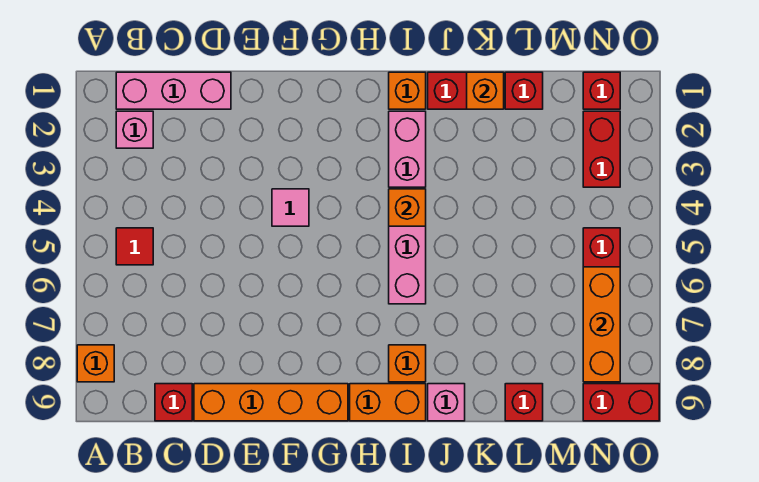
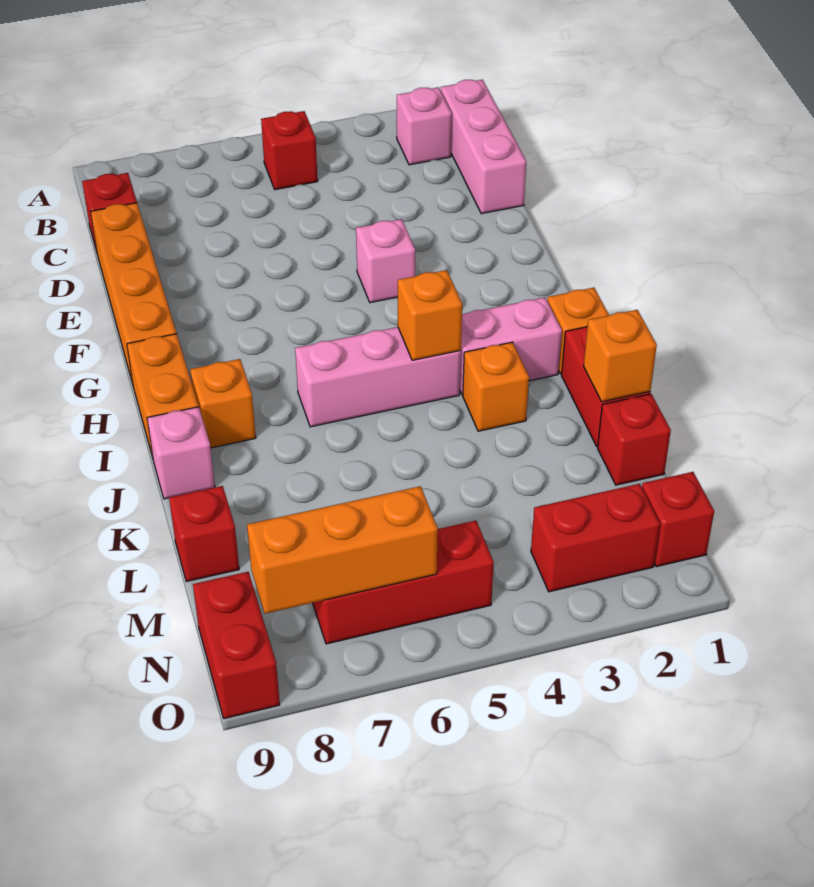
orange 1x1 brick [77,345,114,382] -> orange 1x1 brick moved to [463,342,529,431]
red 1x1 tile [116,228,153,265] -> red 1x1 brick [261,111,318,190]
pink 1x1 tile [272,189,309,226] -> pink 1x1 brick [356,219,415,303]

